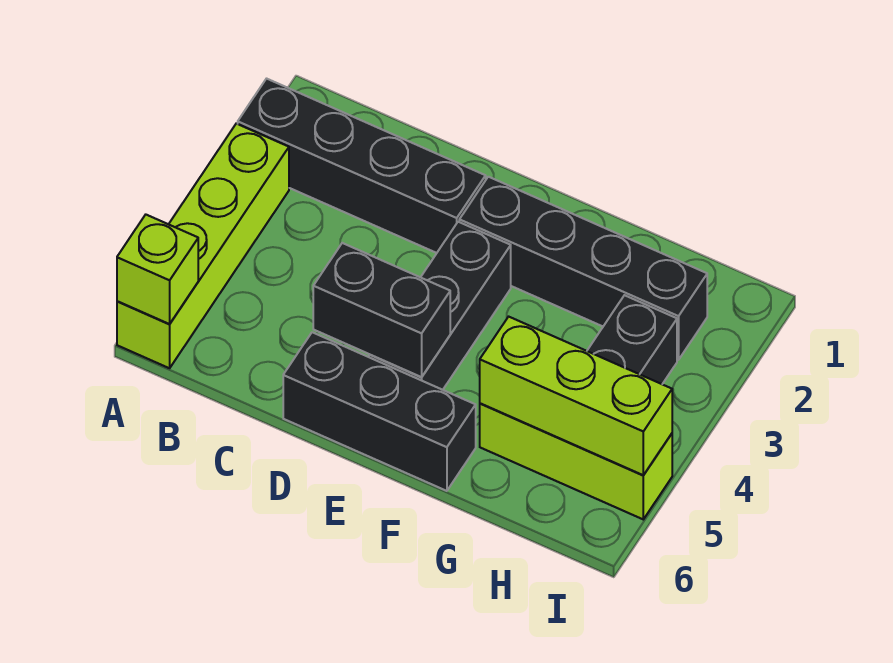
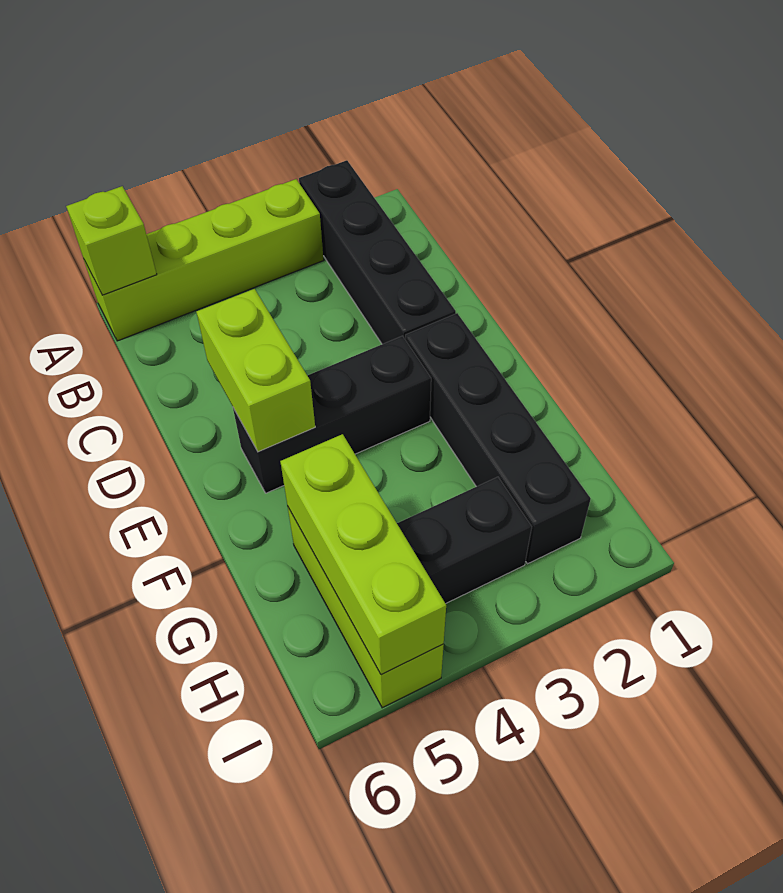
black 1x2 brick [313,243,450,377] -> lime 1x2 brick [197,289,315,452]
black 1x3 brick [283,332,476,491] -> none

